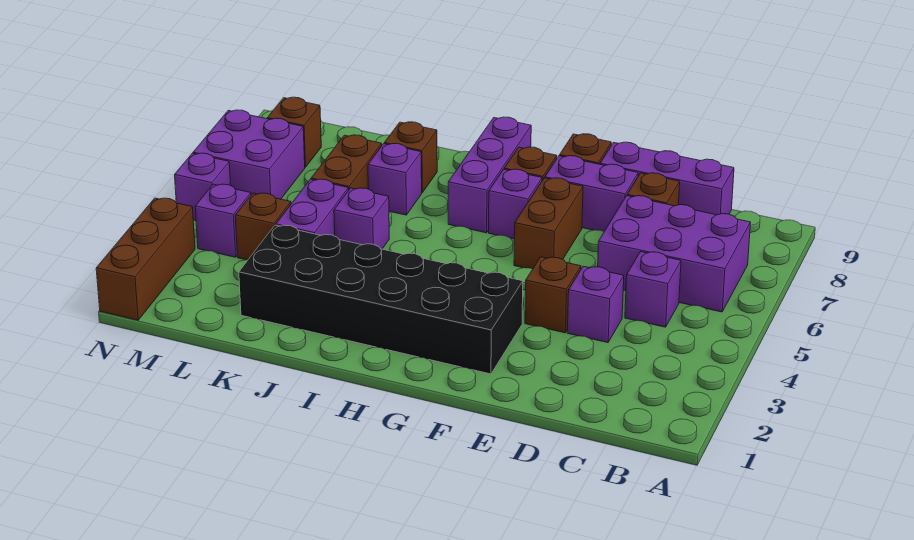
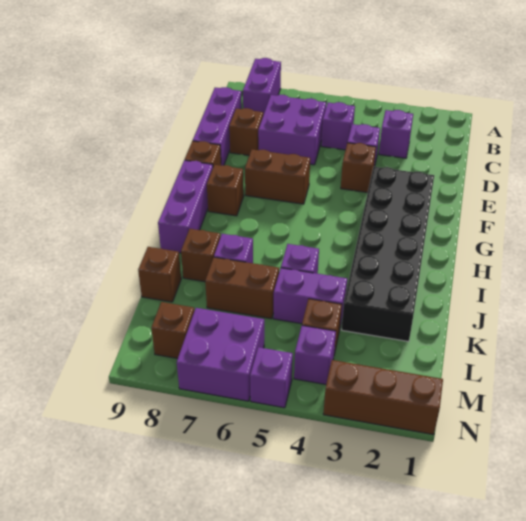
purple 2x3 brick [598,196,751,312] -> purple 2x2 brick [258,95,326,165]
purple 1x2 brick [545,156,638,231] -> purple 1x2 brick moved to [243,58,281,115]
purple 1x1 brick [489,169,542,239] -> purple 1x1 brick moved to [379,110,413,158]
purple 1x3 brick [448,117,531,233] -> purple 1x3 brick turned to [158,160,213,253]
none -> brown 1x1 brick [138,247,181,302]

